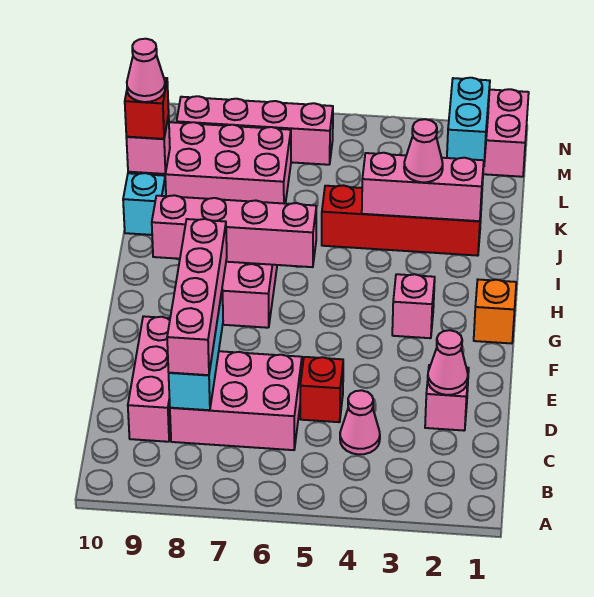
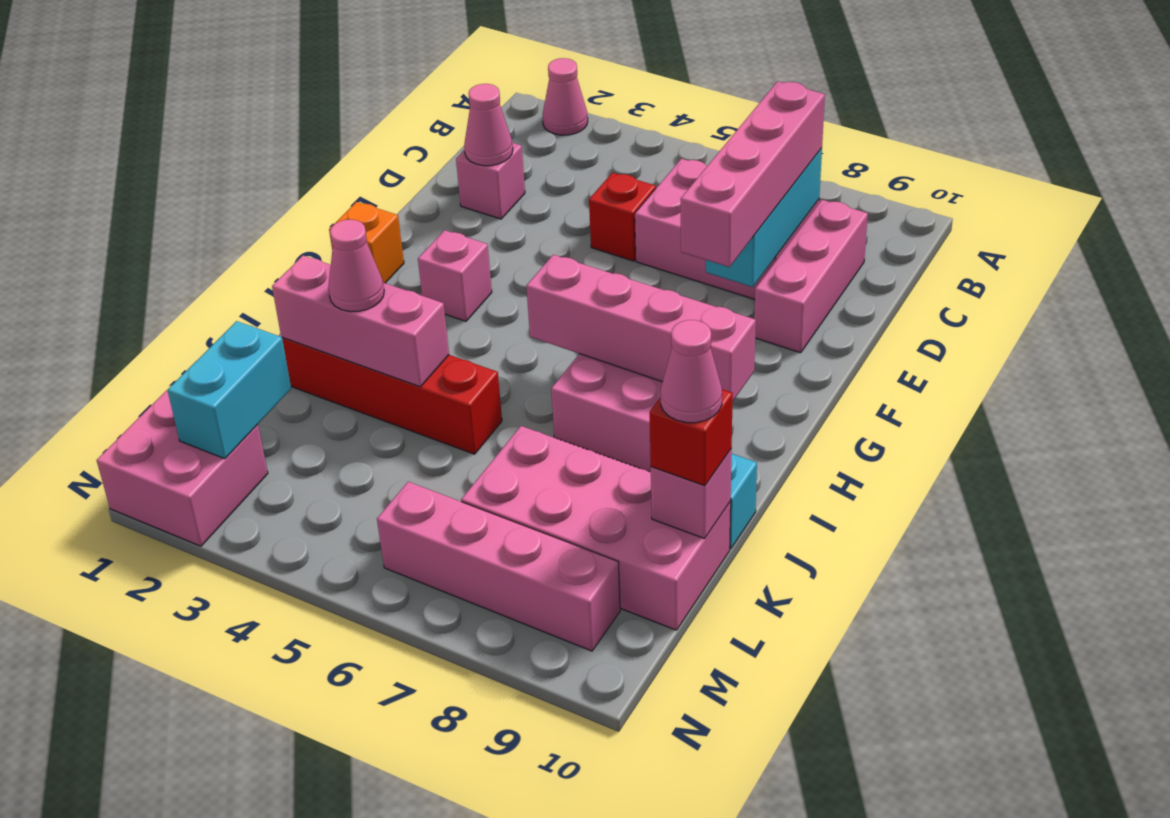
pink 1x1 cone [340,390,380,454] -> pink 1x1 cone moved to [543,58,588,135]

